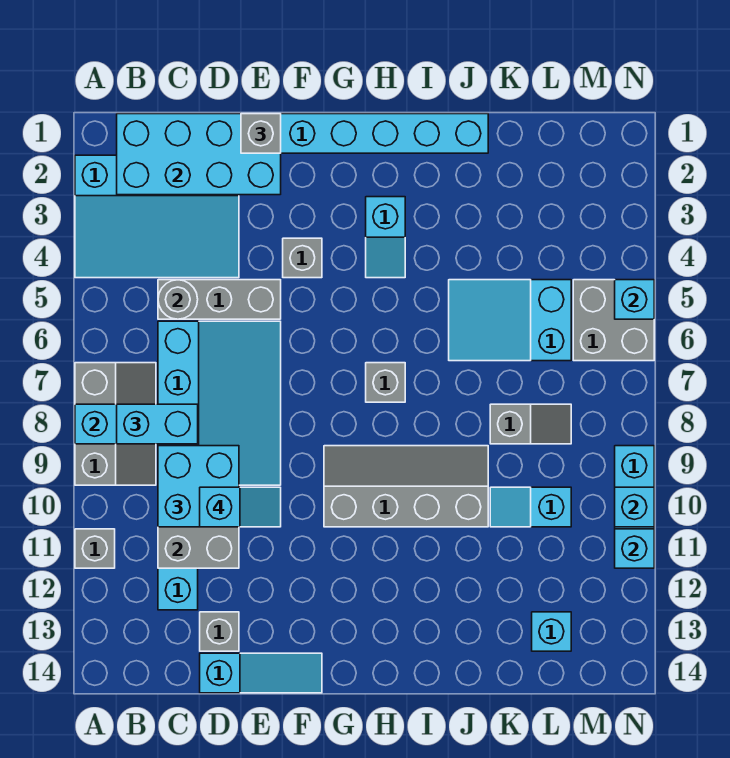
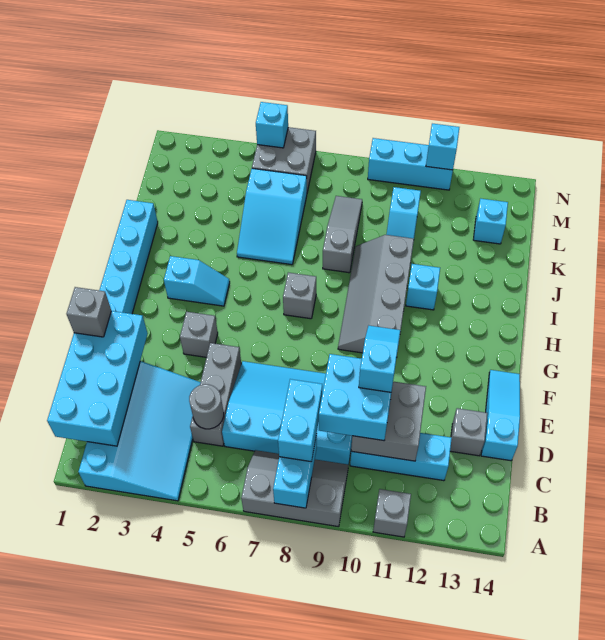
grey 1x2 slope [490,404,571,444] -> grey 1x3 slope [323,196,362,273]
cyan 1x1 brick [615,487,654,527] -> cyan 1x1 brick moved to [406,264,440,310]

